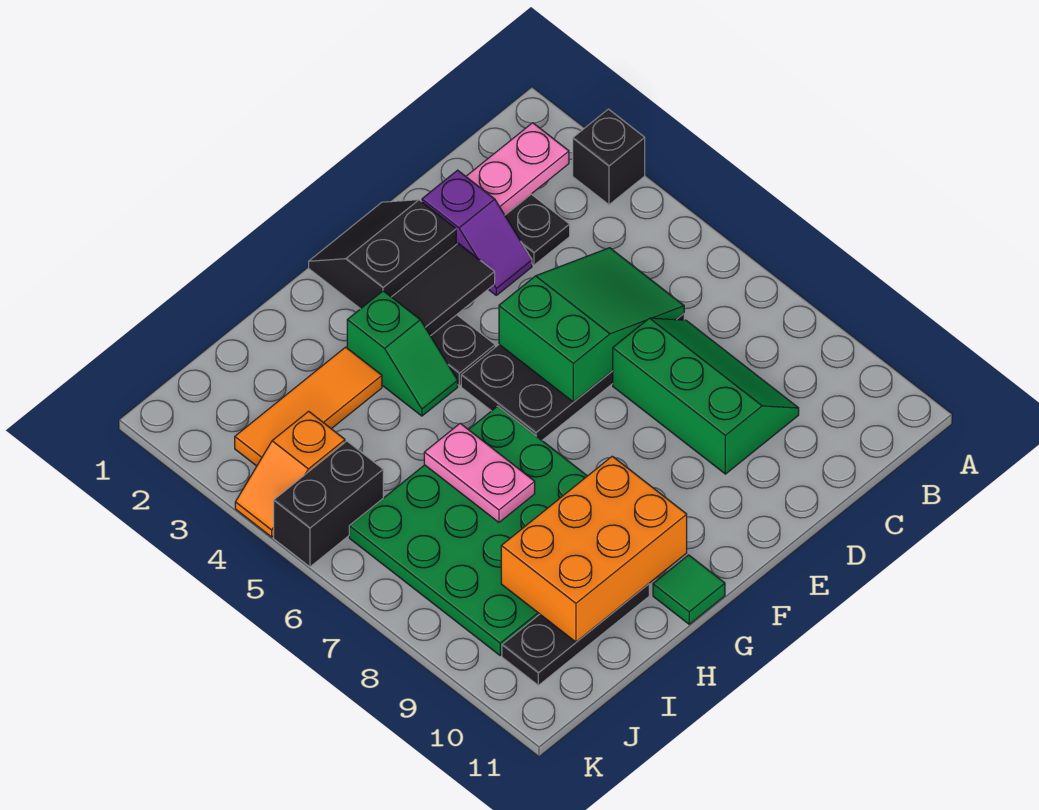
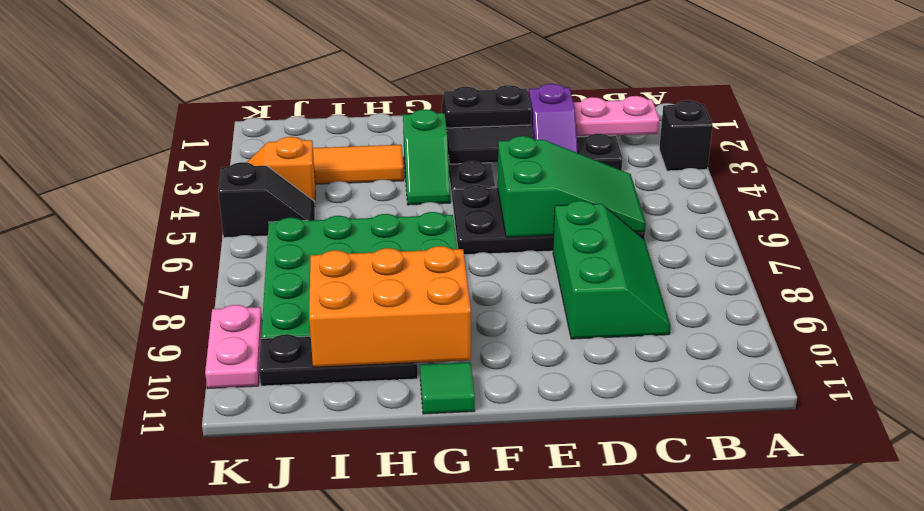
pink 1x2 plate [424,423,535,522] -> pink 1x2 plate moved to [205,305,262,389]
black 1x2 brick [274,441,383,567] -> black 1x2 slope [218,162,315,238]

